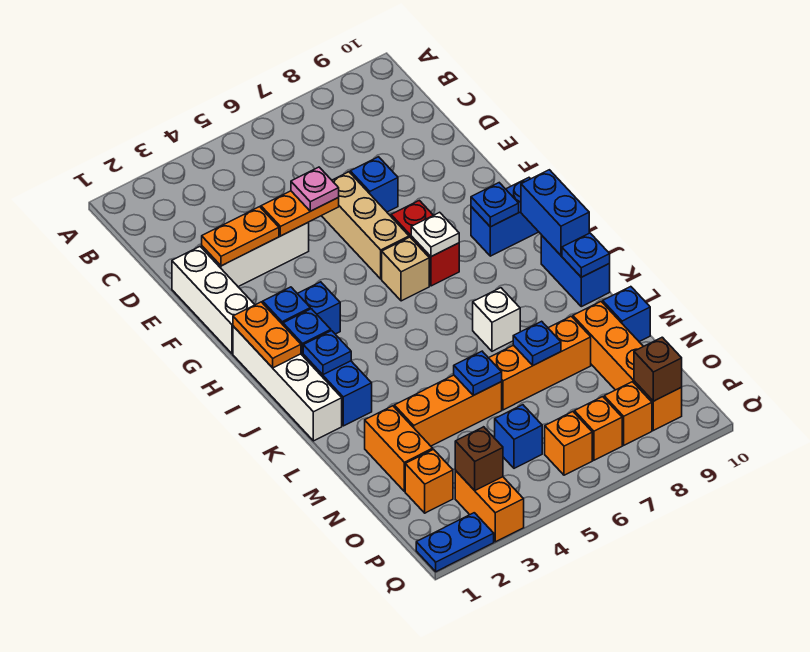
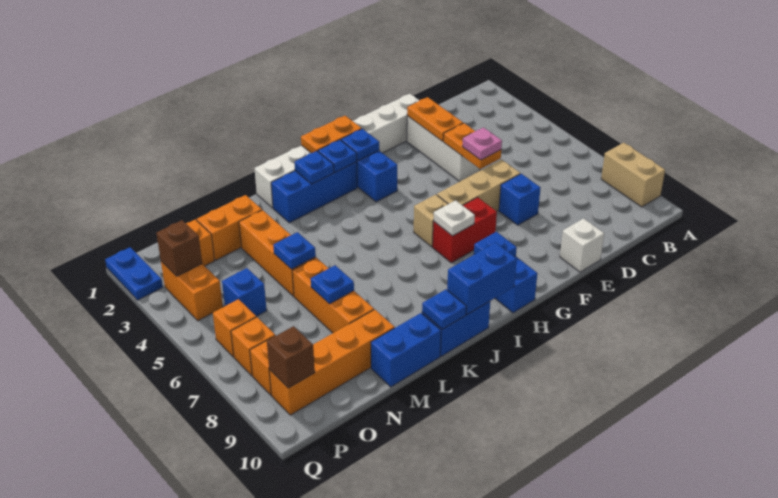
none -> tan 1x2 brick [601,143,665,207]
white 1x1 brick [473,288,520,351] -> white 1x1 brick moved to [560,218,604,272]
blue 1x1 brick [603,287,650,342] -> blue 1x2 brick [371,313,441,387]
orange 1x2 brick [455,471,524,542] -> orange 1x2 brick turned to [161,261,223,321]

